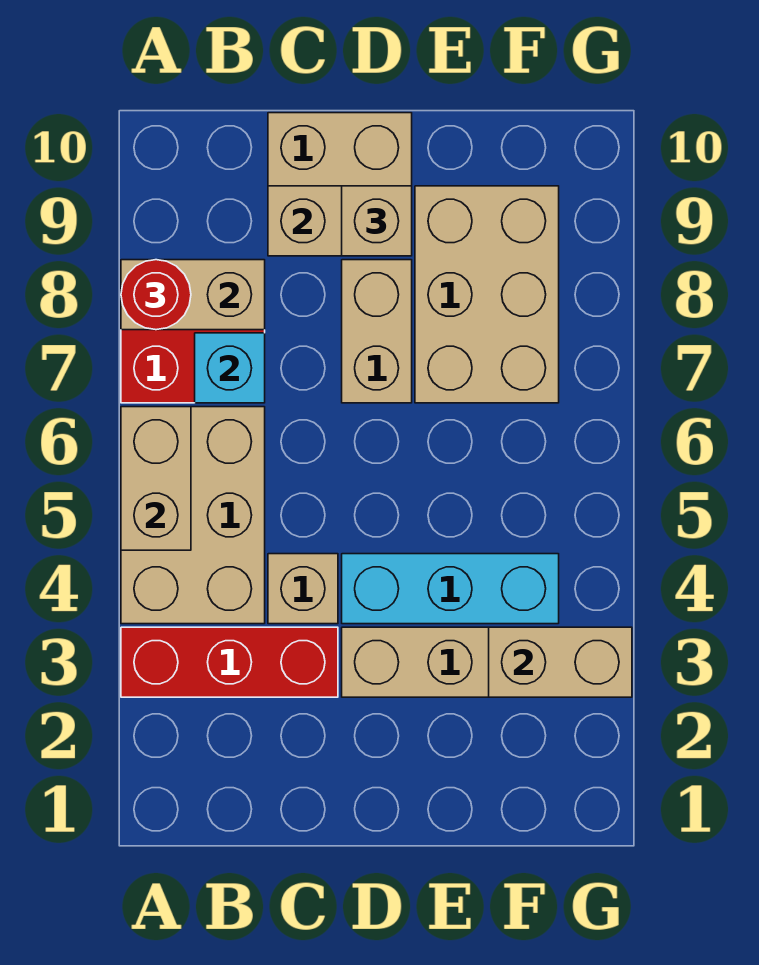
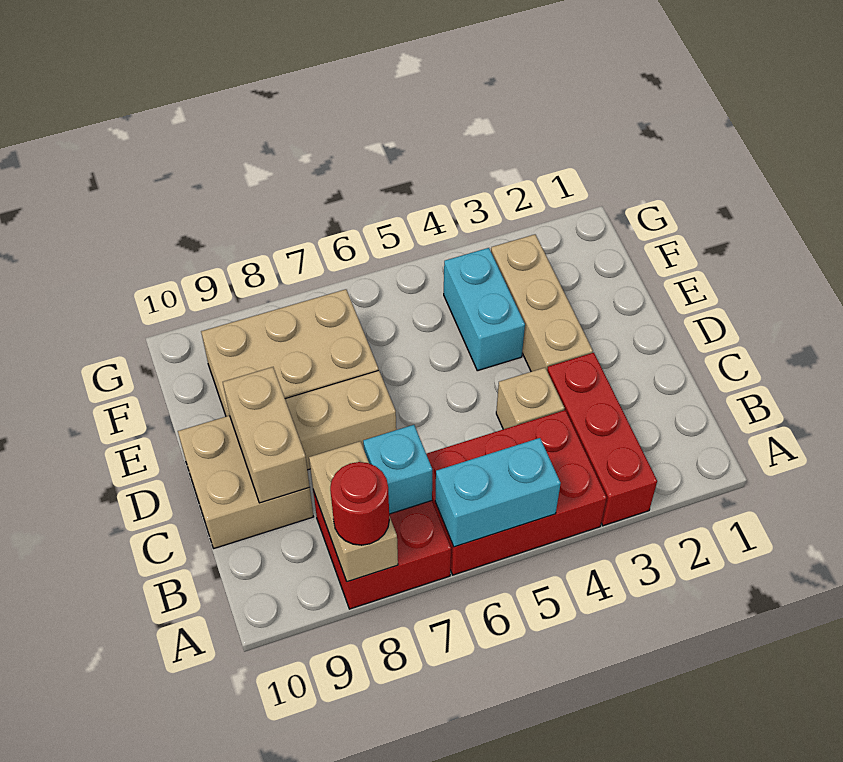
tan 2x3 brick [121,407,265,624] -> red 2x3 brick [426,410,607,575]
tan 1x2 brick [121,407,191,550] -> cyan 1x2 brick [435,438,561,547]
cyan 1x3 brick [342,554,559,624] -> cyan 1x2 brick [444,248,525,371]
tan 1x1 brick [342,186,412,256] -> none
tan 1x2 brick [489,627,632,697] -> none

